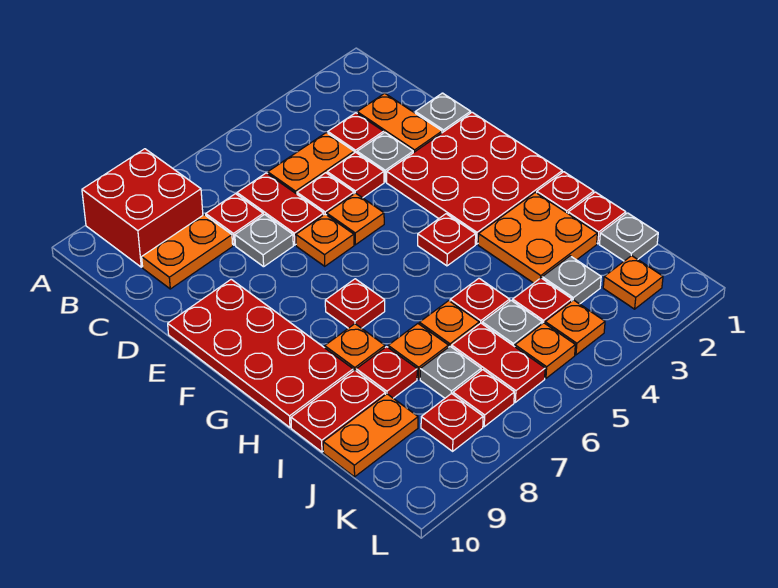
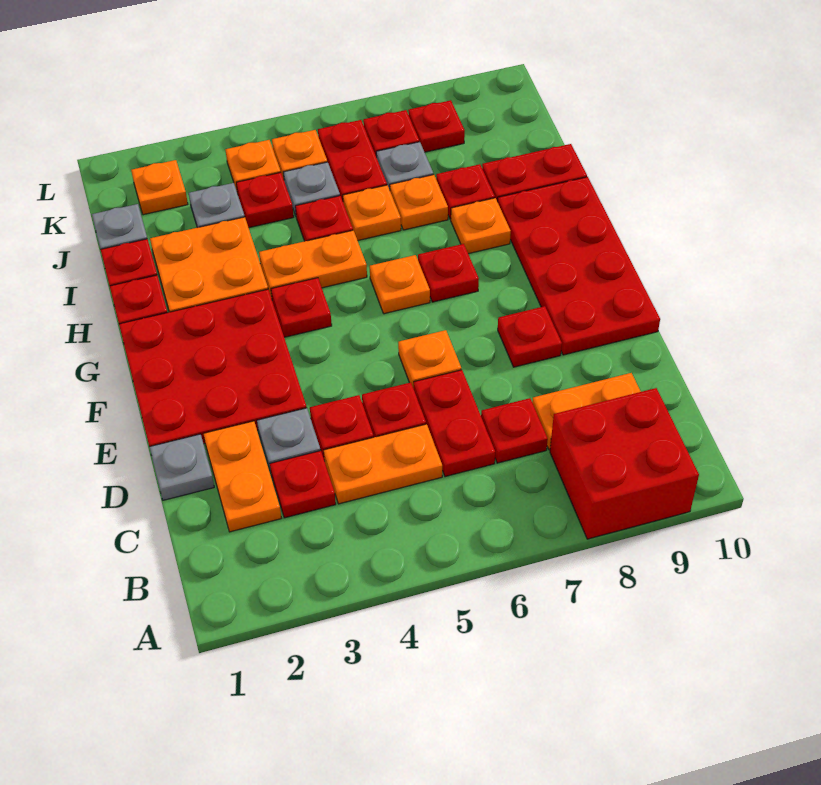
grey 1x1 plate [235,214,293,267] -> none
orange 1x1 plate [327,193,384,245] -> orange 1x1 plate moved to [370,255,430,314]
none -> red 1x1 plate [498,306,562,367]
orange 1x2 plate [323,394,418,477] -> orange 1x2 plate moved to [259,230,367,298]

